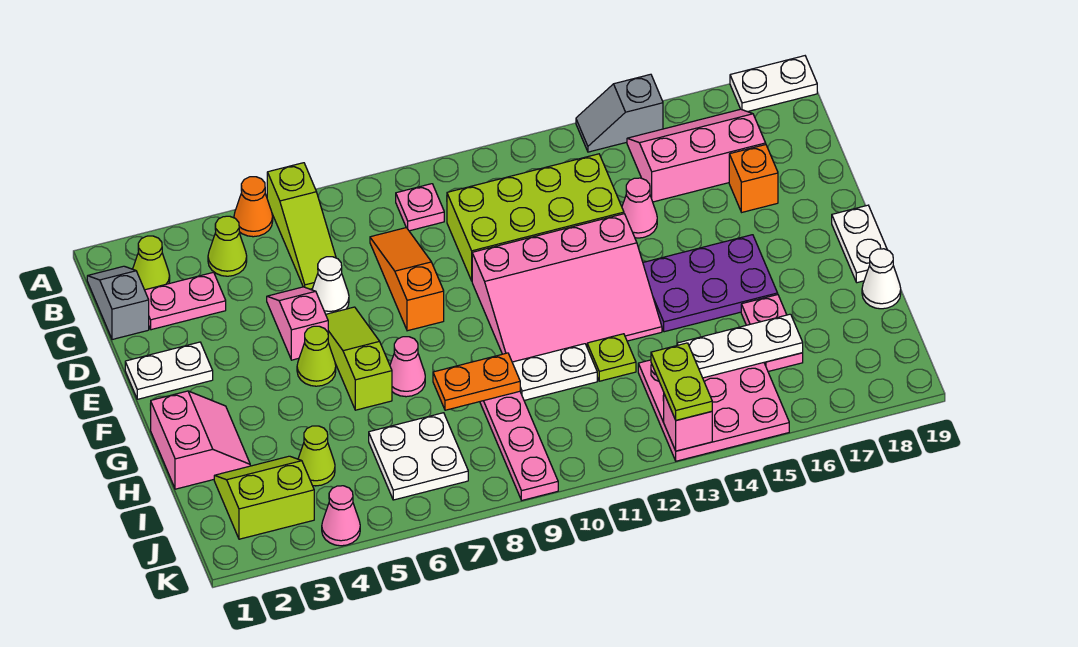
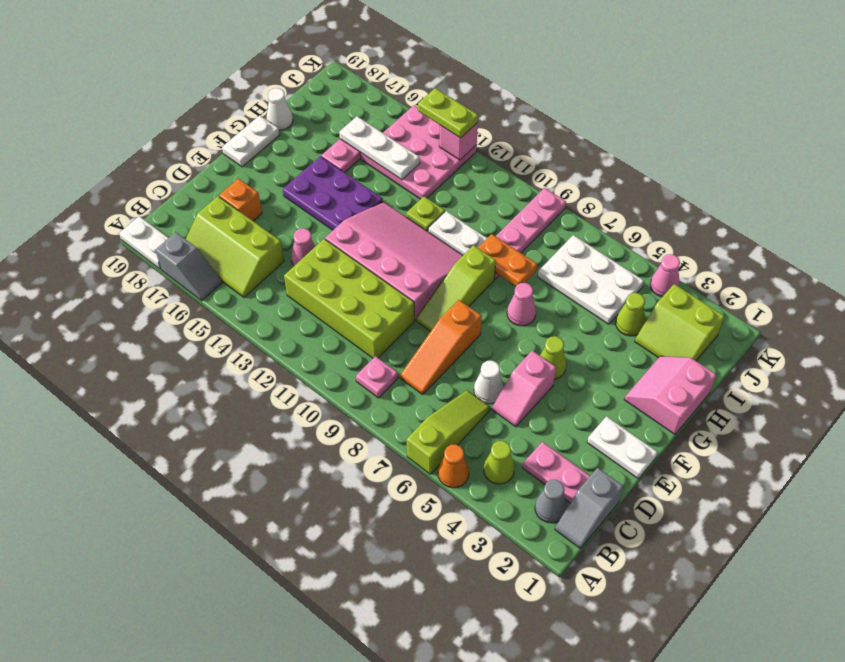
grey 1x2 slope [576,74,663,152] -> grey 1x2 slope moved to [155,232,222,301]
lime 1x1 cone [133,236,170,290] -> grey 1x1 cone [535,480,567,523]
pink 2x3 slope [627,109,766,202] -> lime 2x3 slope [186,196,284,297]
lime 1x3 slope [326,307,392,410] -> lime 1x3 slope moved to [416,245,496,331]
white 2x2 plate [369,413,468,500] -> white 2x3 plate [538,235,644,324]
lime 1x2 plate [651,343,712,420] -> lime 1x2 plate turned to [418,88,478,138]

